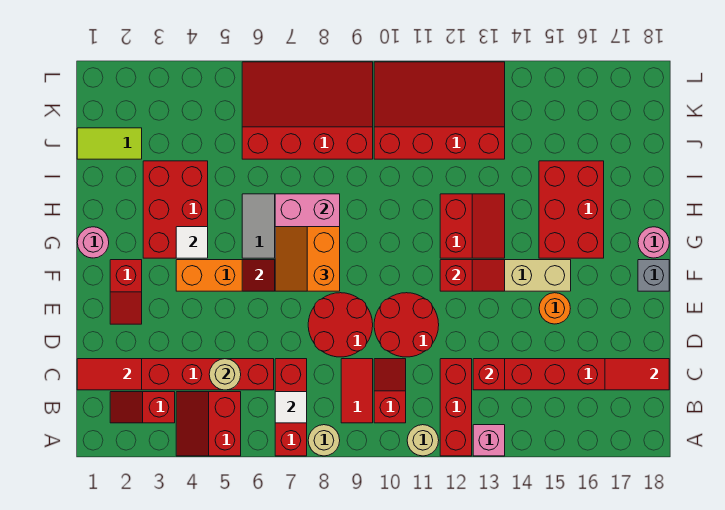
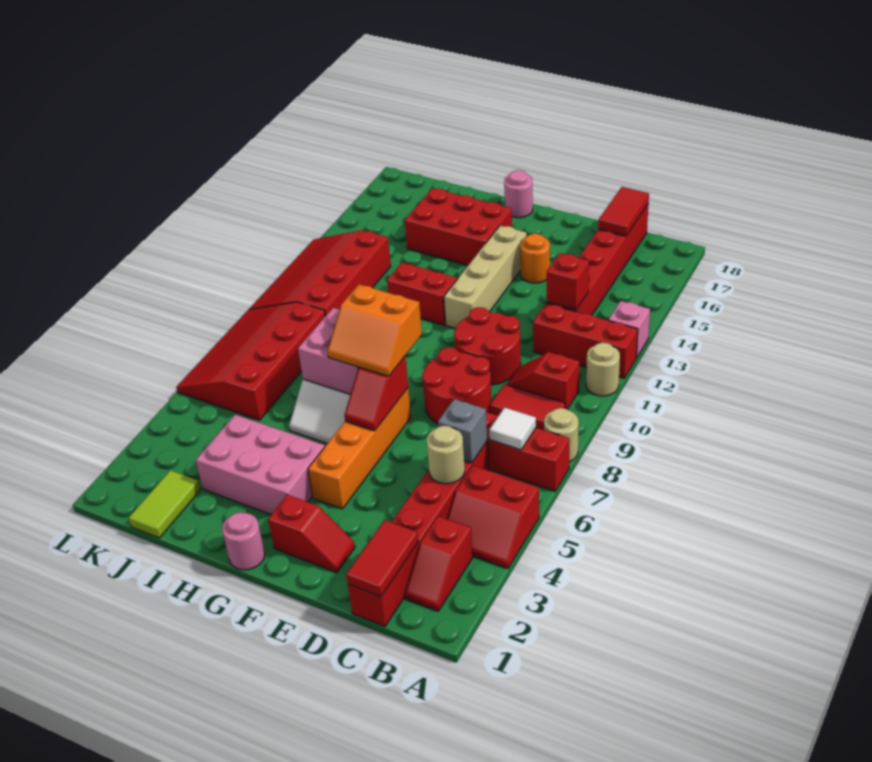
red 1x2 slope [440,260,505,291] -> none
grey 1x1 brick [638,260,669,291] -> grey 1x1 brick moved to [438,399,487,463]
red 2x3 brick [143,161,208,258] -> pink 2x3 brick [196,415,325,515]
white 1x1 tile [176,227,208,258] -> none

